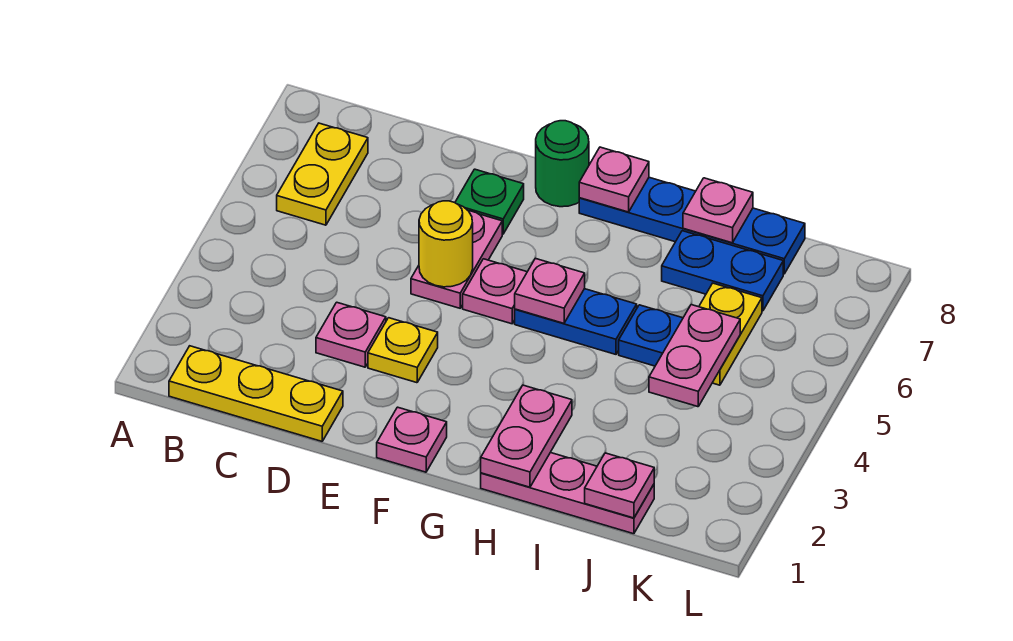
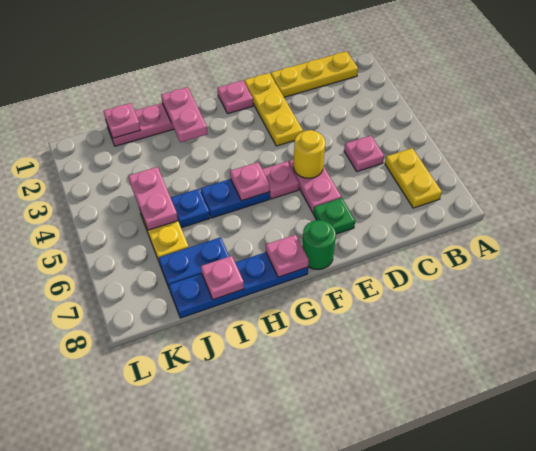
pink 1x1 plate [316,302,386,367] -> pink 1x1 plate moved to [344,136,384,172]
yellow 1x1 plate [368,318,438,383] -> yellow 1x3 plate [244,73,303,146]

